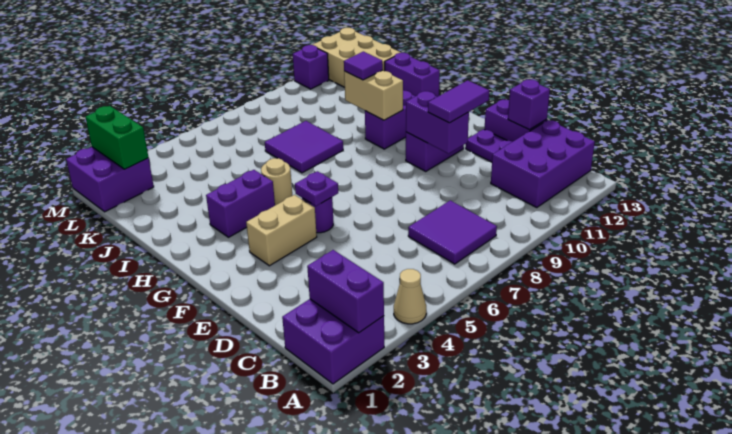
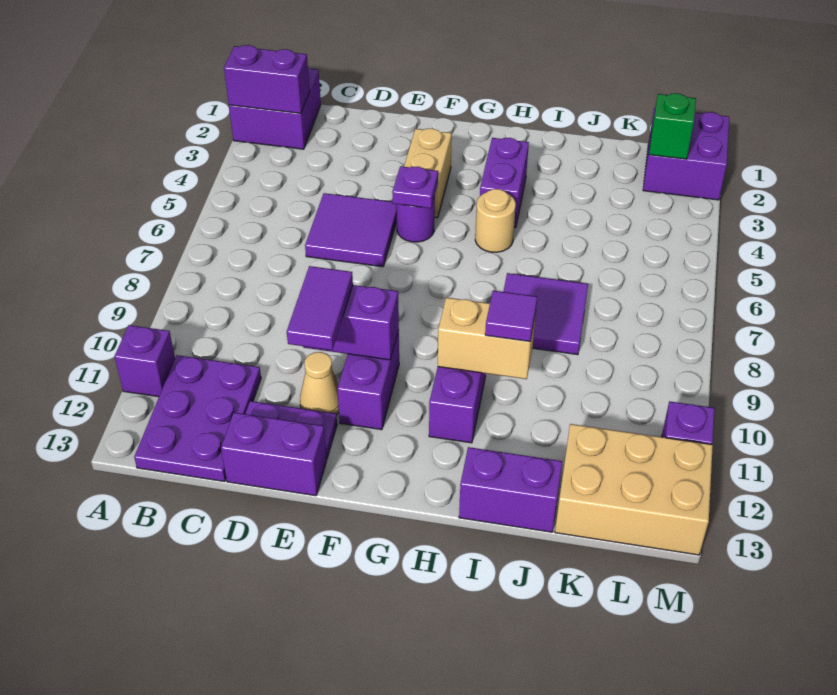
tan 1x1 cone [394,269,426,324] -> tan 1x1 cone moved to [300,352,339,415]
purple 2x2 tile [408,200,497,264] -> purple 2x2 tile moved to [305,193,397,267]
purple 2x3 brick [491,120,595,208] -> purple 2x3 plate [134,355,261,482]
purple 1x1 brick [508,80,550,130] -> purple 1x1 brick moved to [114,325,175,397]
green 1x2 brick [85,106,149,169] -> green 1x1 brick [649,93,696,159]

